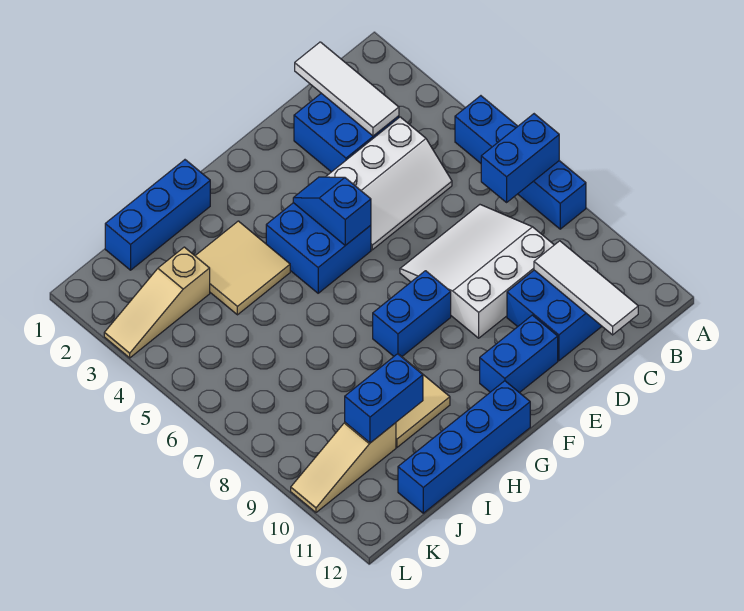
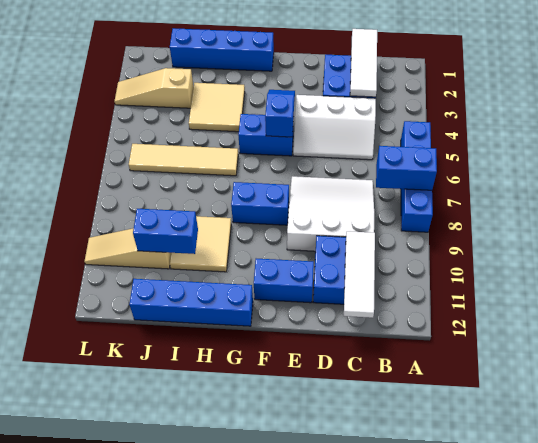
blue 2x2 brick [266,203,371,293] -> blue 1x2 brick [238,114,294,156]
blue 1x3 brick [105,160,210,270] -> blue 1x4 brick [170,28,274,71]
none -> tan 1x4 tile [129,144,238,176]

